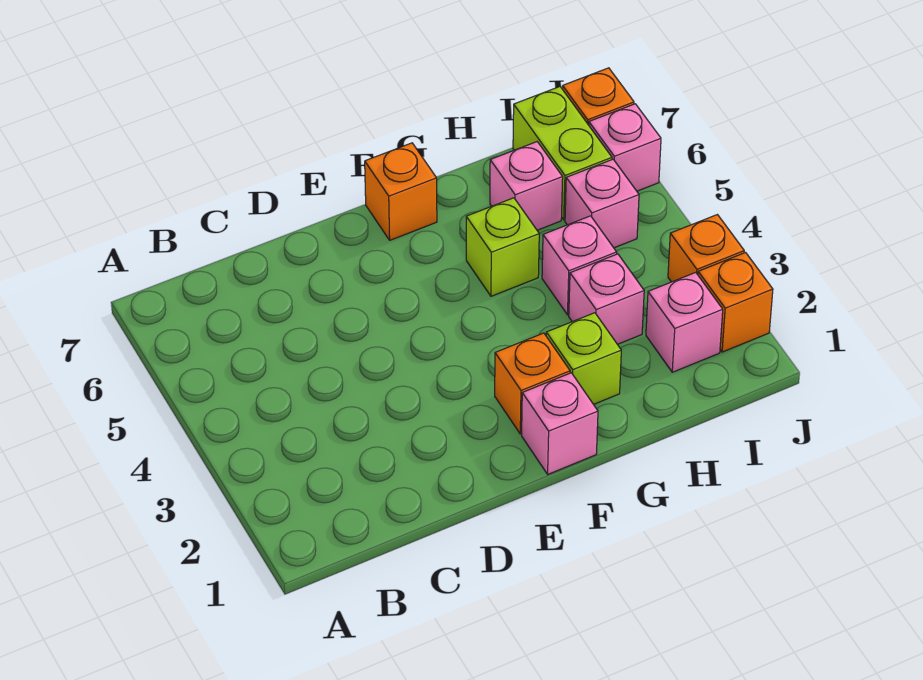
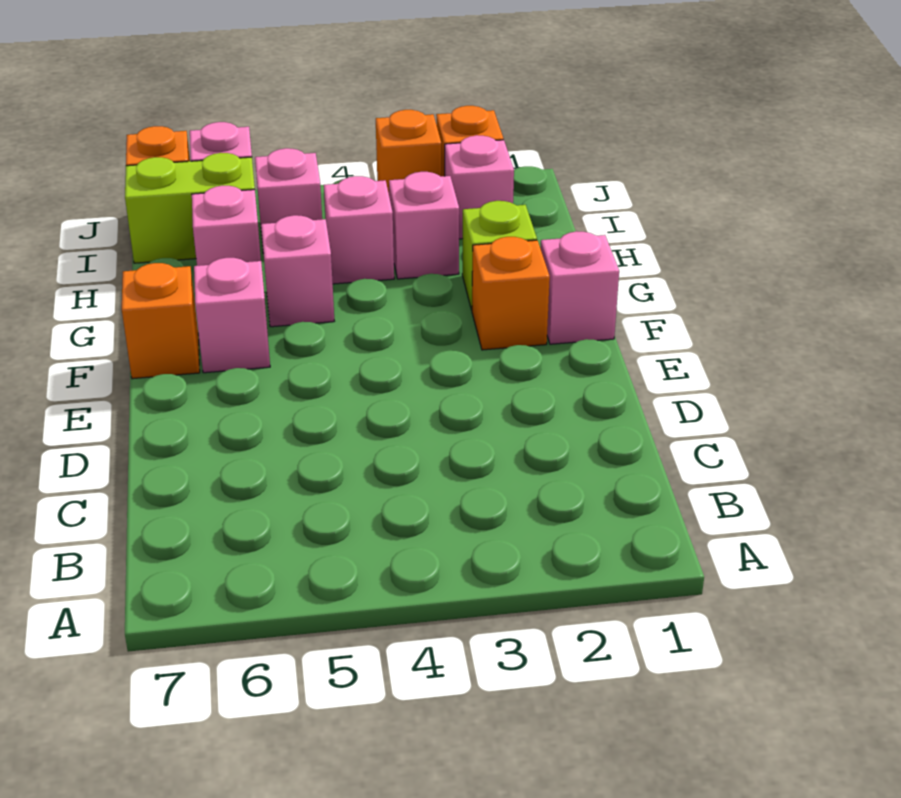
none -> pink 1x1 brick [194,258,270,373]
lime 1x1 brick [466,198,539,296] -> pink 1x1 brick [261,215,334,327]

